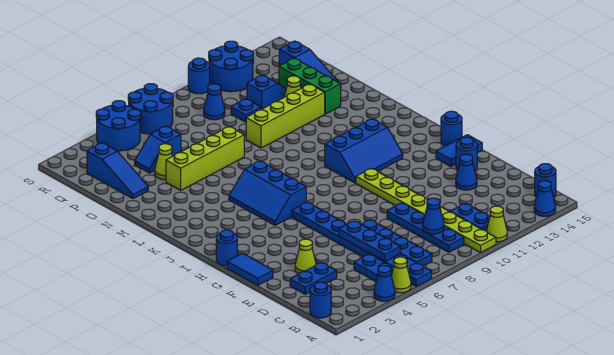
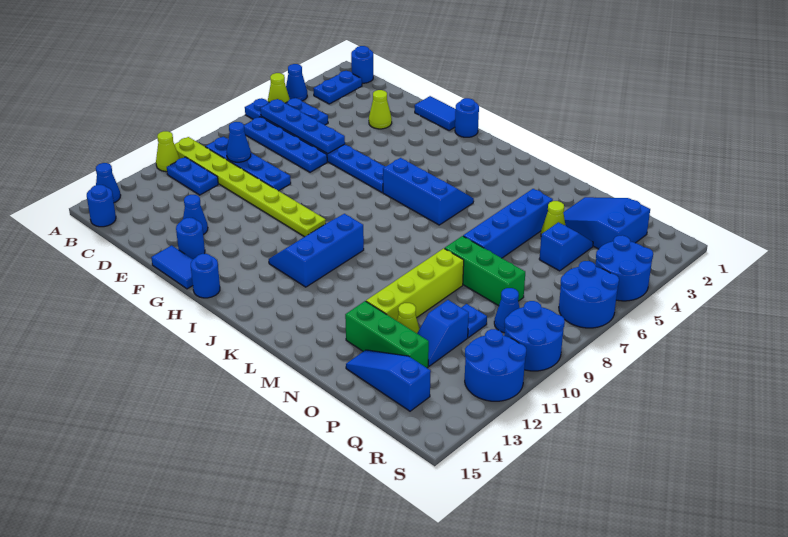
blue 1x3 plate [339,221,400,262] -> blue 1x4 plate [260,99,345,154]
blue 1x2 plate [290,262,337,294] -> blue 1x2 plate moved to [313,71,362,104]
blue 1x2 tile [436,135,482,166] -> blue 1x2 tile turned to [151,245,193,289]
lime 1x4 brick [166,127,244,190] -> blue 1x4 brick [463,189,553,258]
none -> green 1x3 brick [445,236,525,306]
blue 1x3 slope [87,143,148,199] -> blue 2x3 slope [563,197,650,249]
blue 1x1 round brick [188,58,210,94] -> blue 2x2 round brick [504,301,565,371]

